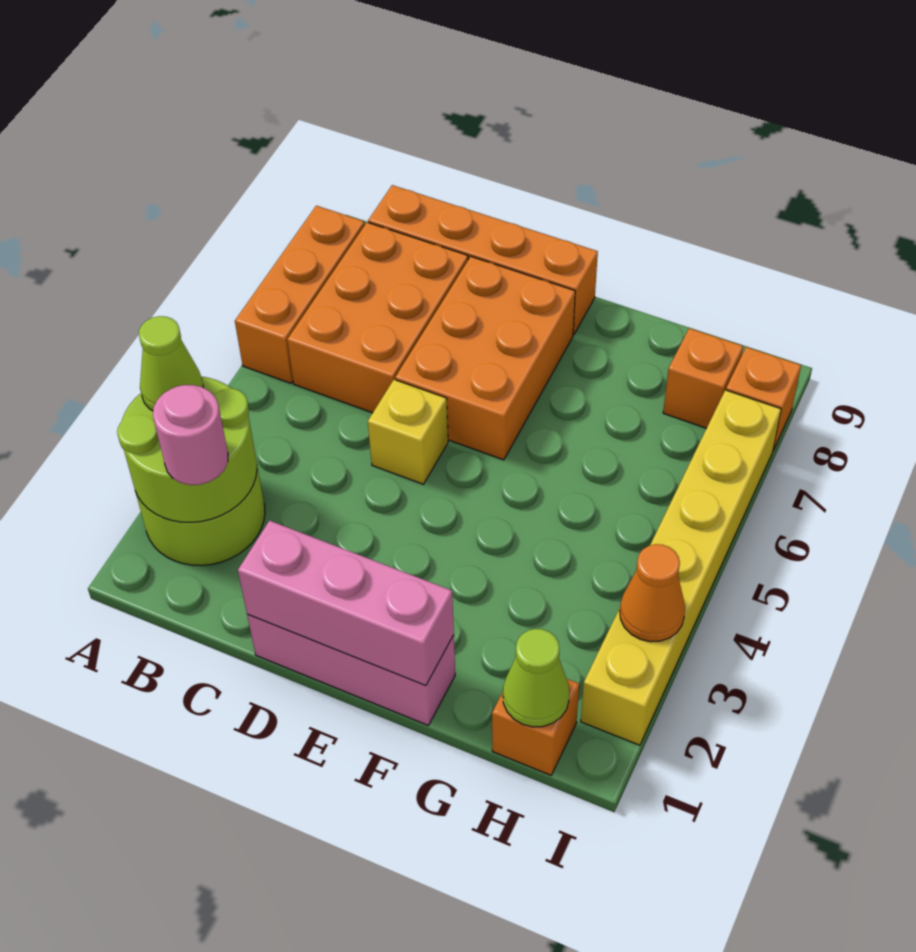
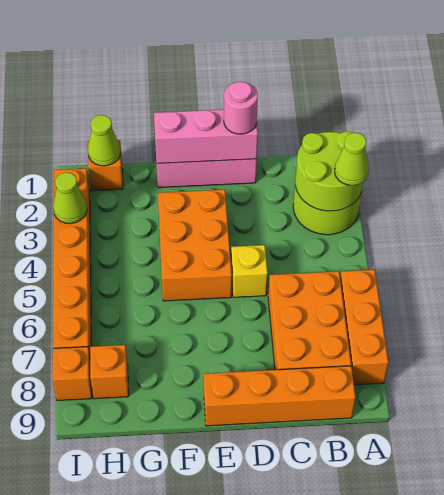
pink 1x1 round brick [153,385,228,485] -> pink 1x1 round brick moved to [224,82,258,134]
orange 2x3 brick [395,257,575,460] -> orange 2x3 brick moved to [158,189,232,301]
yellow 1x6 brick [581,390,781,745] -> orange 1x6 brick [53,168,91,354]
orange 1x1 cone [620,544,685,642] -> lime 1x1 cone [53,172,87,224]

